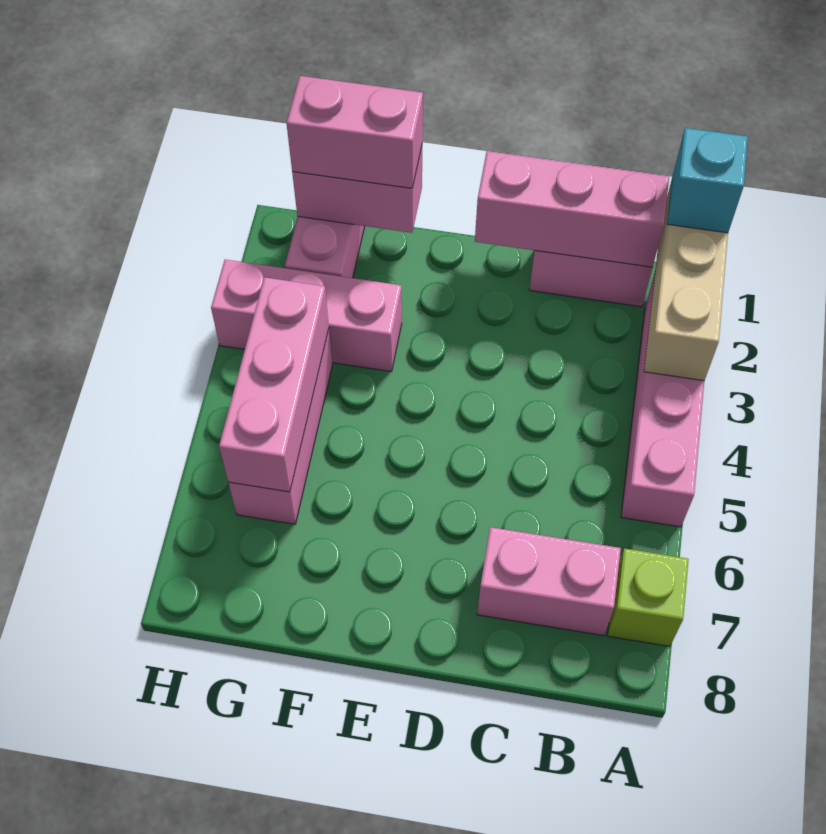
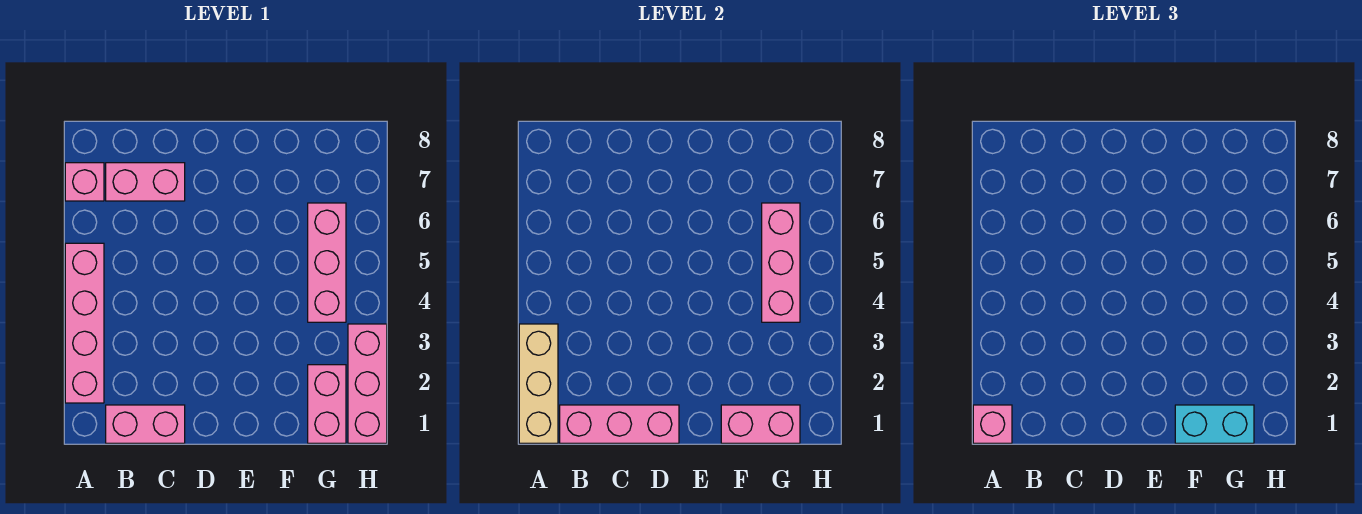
cyan 1x1 brick [667,128,748,233] -> pink 1x1 brick [973,405,1012,443]
lime 1x1 brick [607,548,689,646] -> pink 1x1 brick [65,163,104,201]
pink 1x2 brick [287,76,423,188] -> cyan 1x2 brick [1175,405,1254,443]
pink 1x3 brick [211,260,402,372] -> pink 1x3 brick turned to [348,324,387,443]

